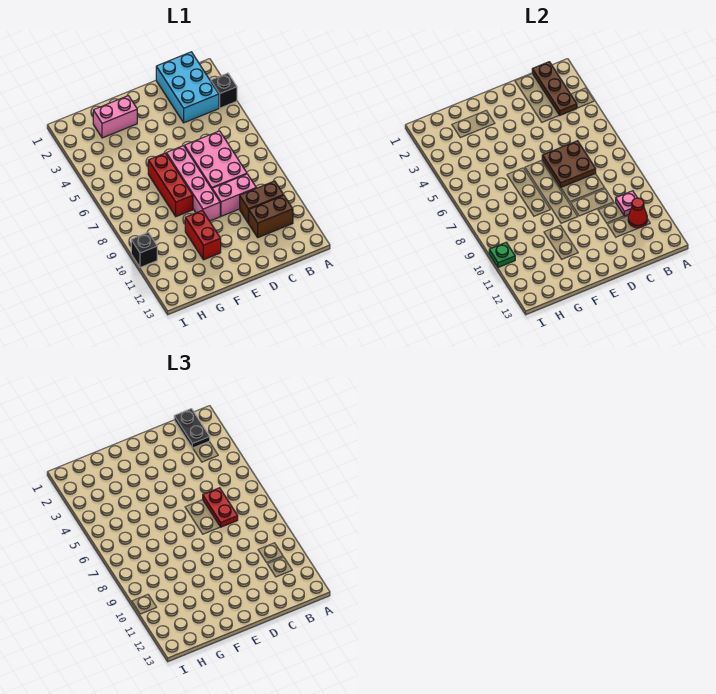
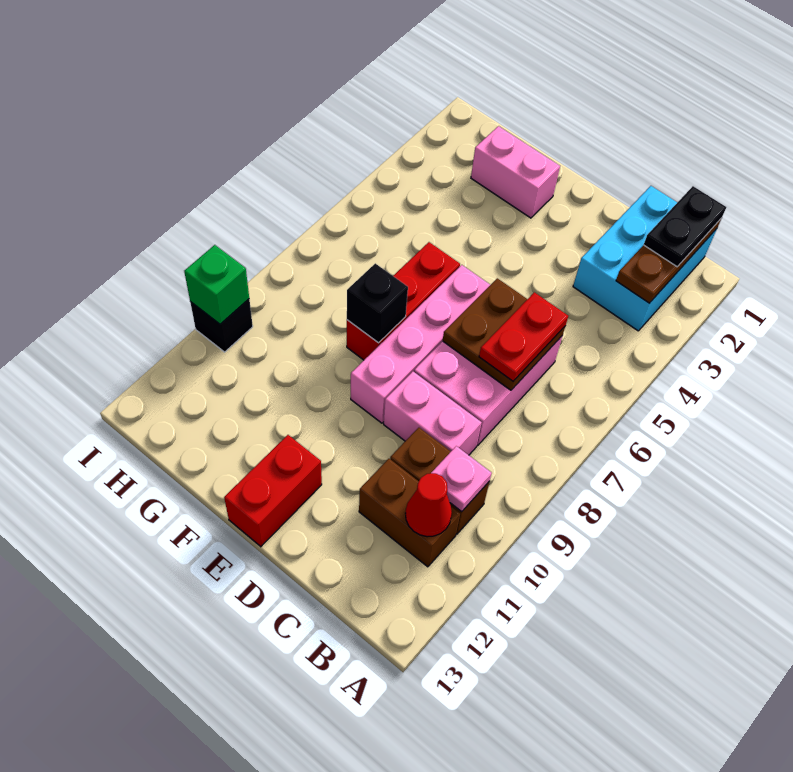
black 1x1 brick [211,73,237,108] -> black 1x1 brick moved to [347,263,408,343]
red 1x2 brick [185,210,221,260] -> red 1x2 brick moved to [224,435,322,547]
green 1x1 plate [489,243,515,267] -> green 1x1 brick [184,245,249,324]

